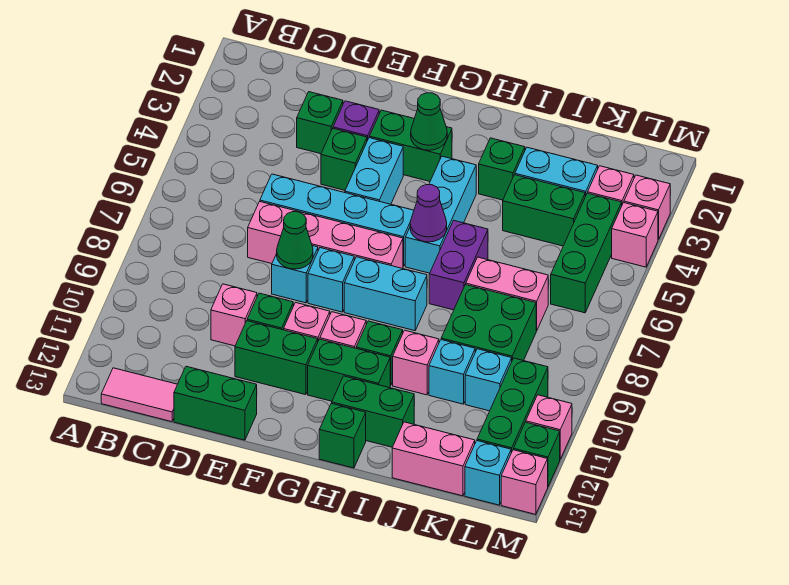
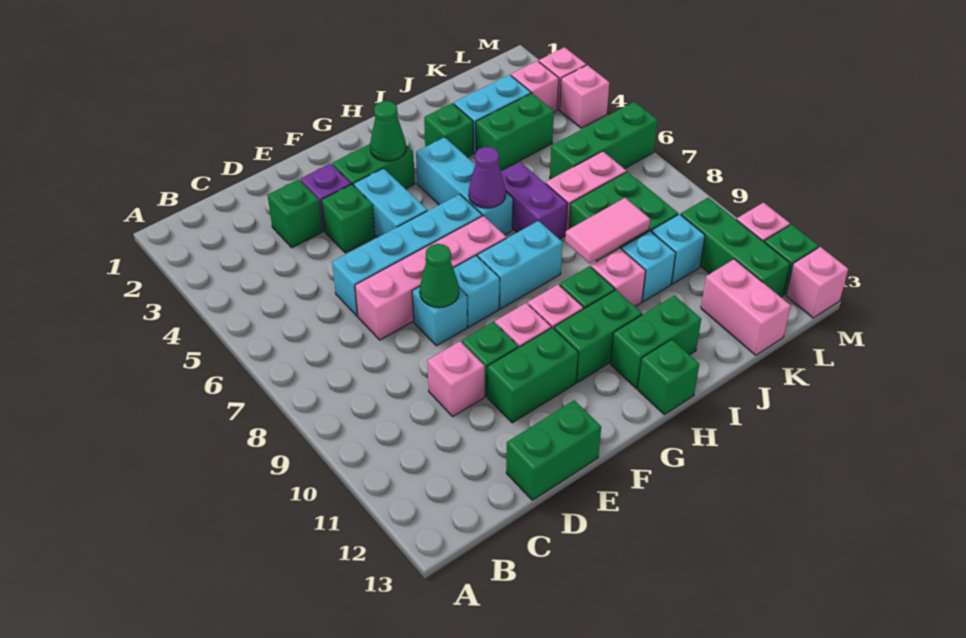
pink 1x2 tile [101,368,177,422] -> pink 1x2 tile moved to [565,198,650,264]
pink 1x2 brick [392,422,475,496] -> pink 1x2 brick turned to [701,259,791,355]
green 1x3 brick [551,193,622,313] -> green 1x3 brick turned to [550,102,658,179]
cyan 1x1 brick [465,441,511,505] -> none

